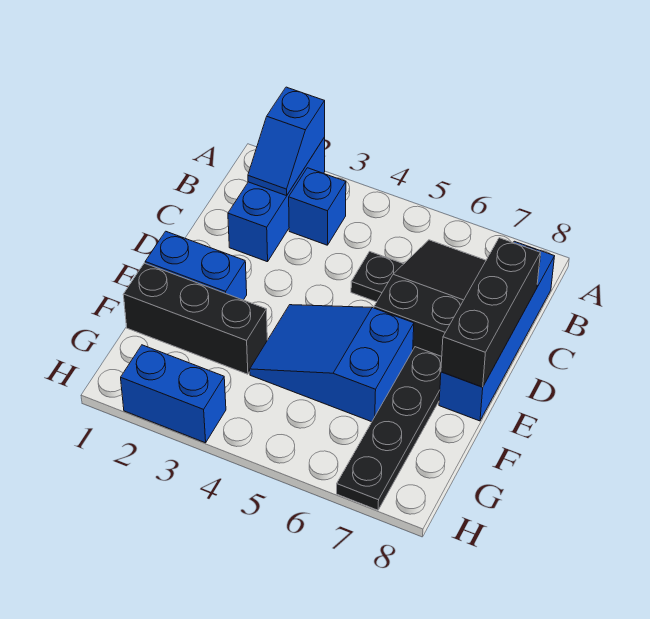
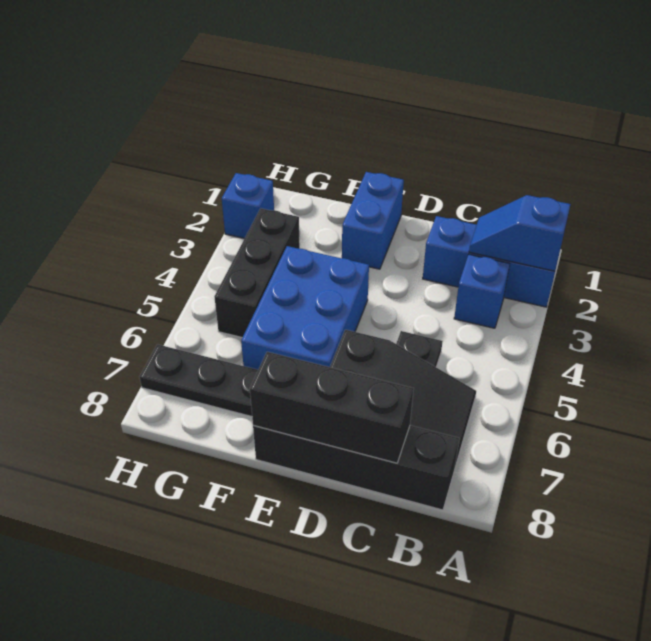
blue 1x4 brick [439,241,555,421] -> black 1x4 brick [253,425,459,510]
blue 2x3 slope [250,305,414,422] -> blue 2x3 brick [241,246,369,370]
black 1x3 brick [123,263,267,374] -> black 1x3 brick moved to [214,208,300,338]
blue 1x2 brick [121,345,226,443] -> blue 1x1 brick [222,173,274,238]

